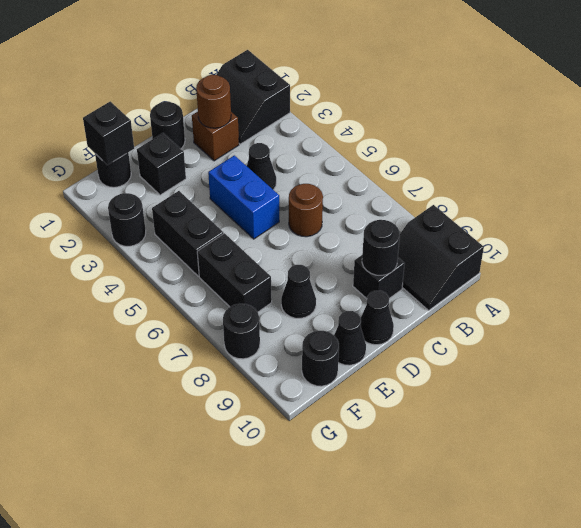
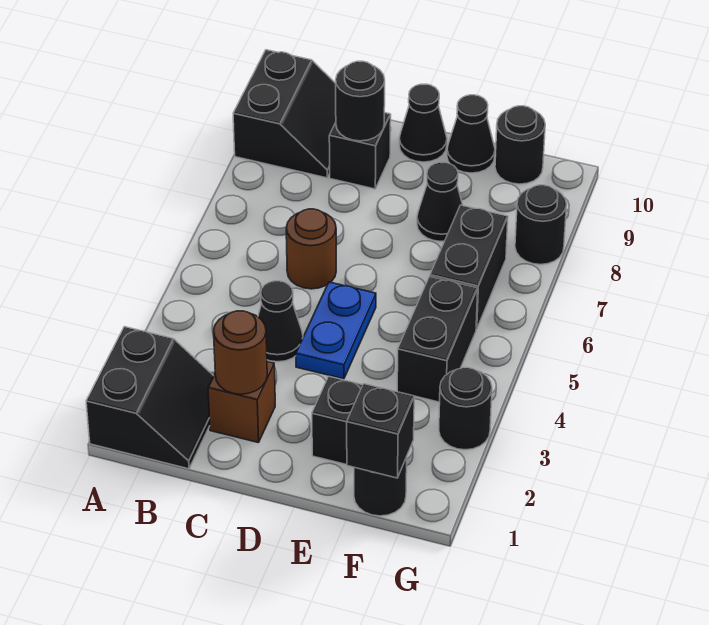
black 1x1 round brick [150,101,185,149] -> none
blue 1x2 brick [208,155,279,239] -> blue 1x2 plate [296,282,376,379]

